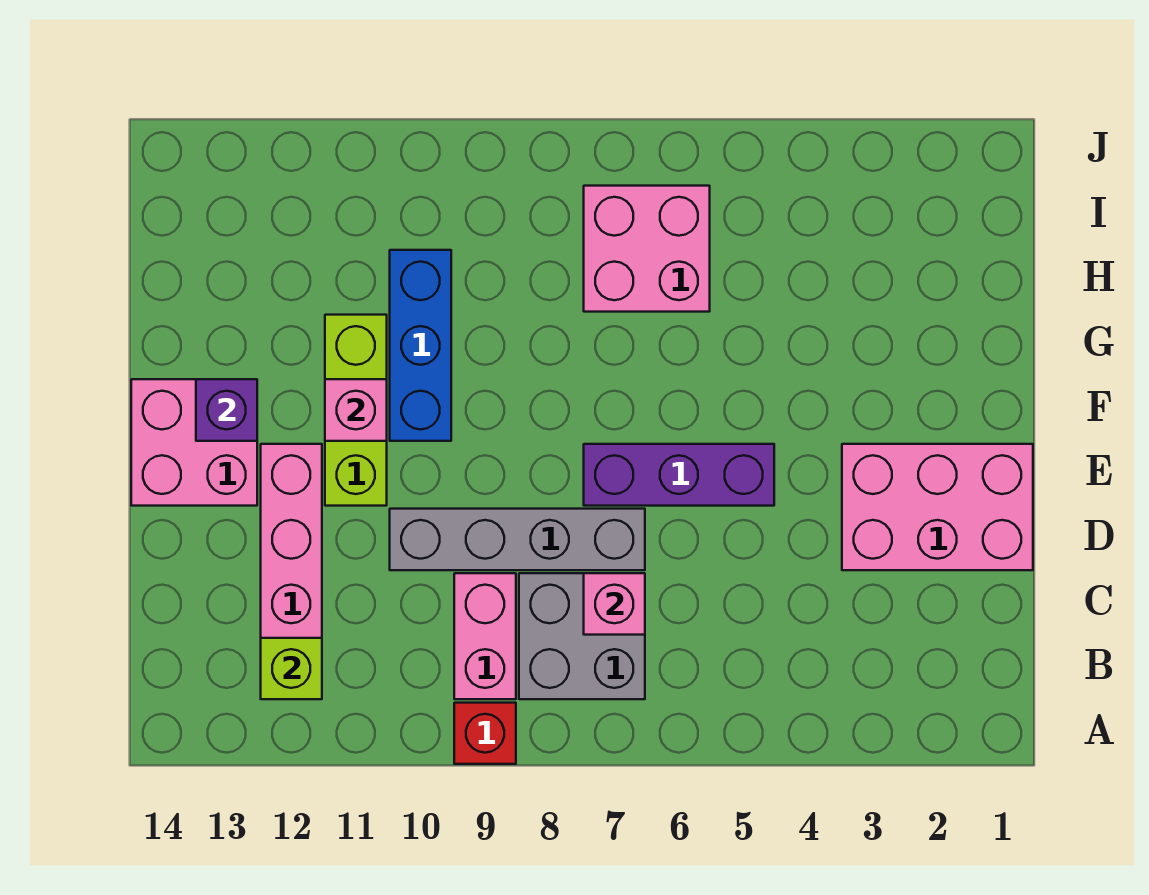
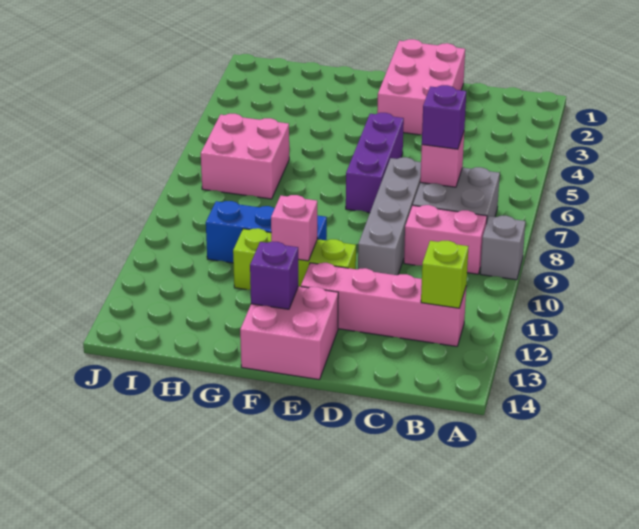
red 1x1 brick [454,703,516,764] -> grey 1x1 brick [480,216,526,280]
none -> purple 1x1 brick [422,85,466,149]

